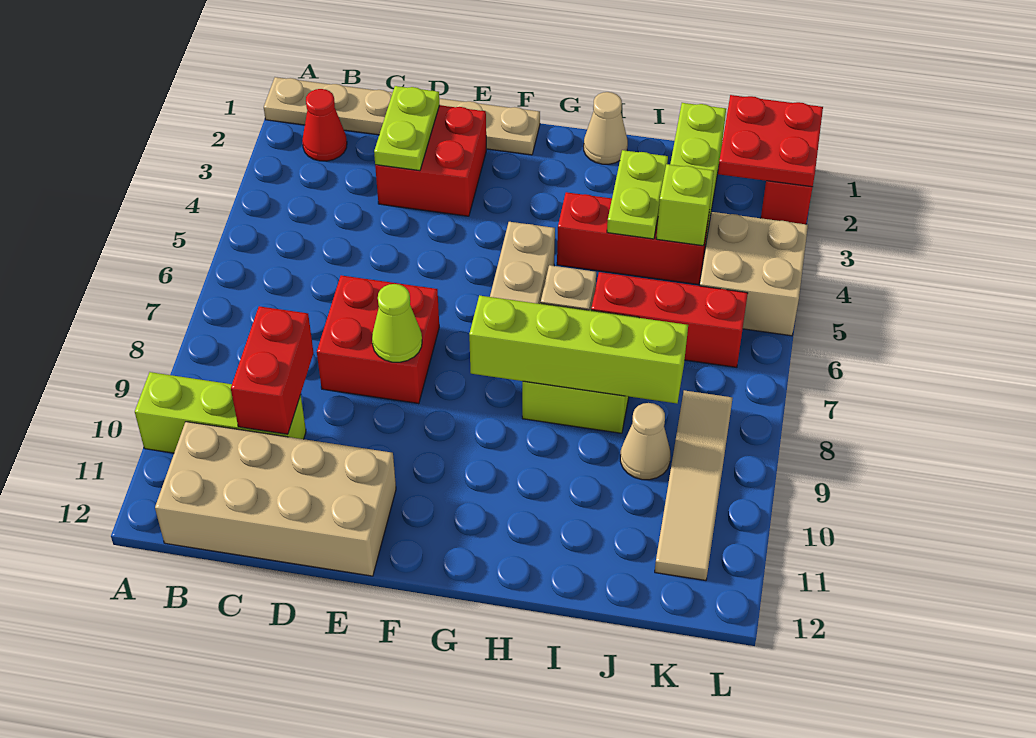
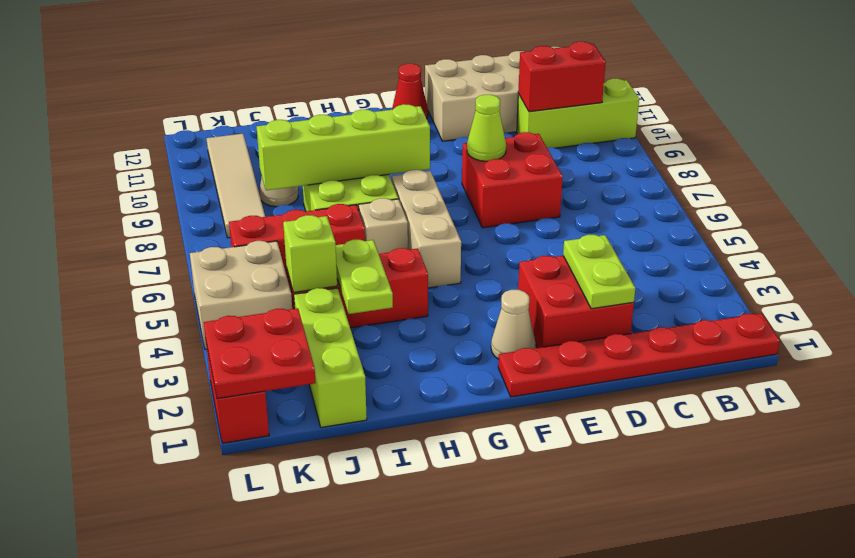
tan 1x6 plate [264,77,540,155] -> red 1x6 plate [498,313,780,397]
red 1x1 cone [302,89,347,161] -> red 1x1 cone moved to [392,64,428,118]
red 1x2 brick [231,306,314,434] -> red 1x2 brick turned to [518,42,606,112]
tan 1x1 cone [584,92,628,164] -> tan 1x1 cone moved to [491,290,536,359]

